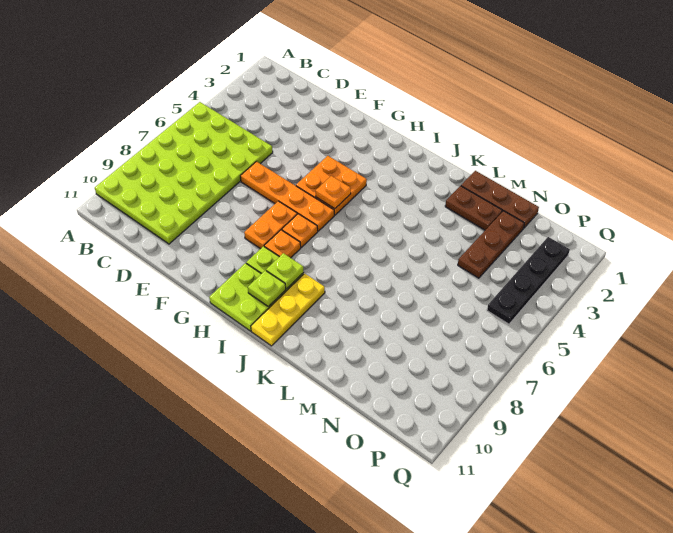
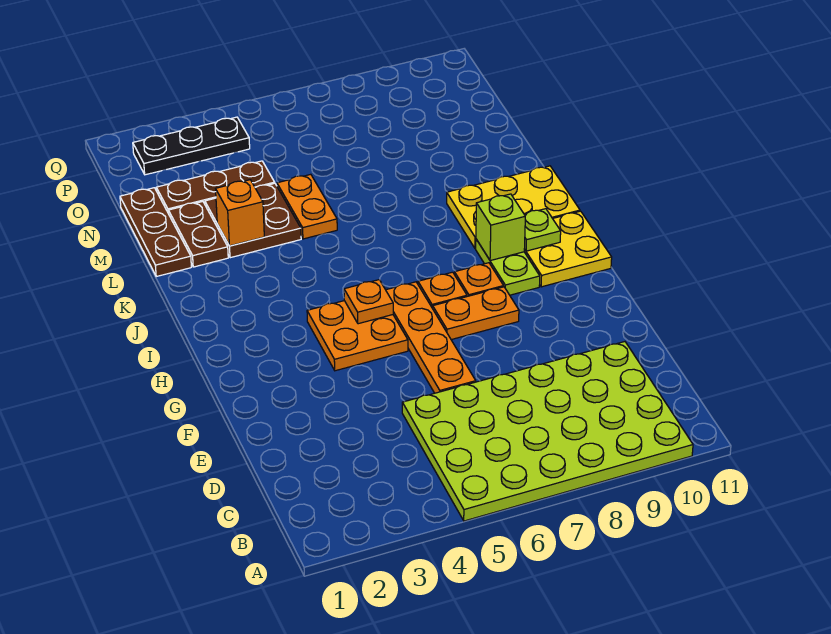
lime 2x2 plate [209,263,286,331] -> yellow 2x2 plate [524,211,612,287]
lime 1x1 plate [266,253,304,289] -> lime 1x1 brick [476,194,525,261]
yellow 1x3 plate [251,274,325,346] -> yellow 2x3 plate [447,166,580,249]
none -> brown 2x2 plate [205,183,301,258]
none -> orange 1x1 brick [216,180,264,246]
none -> orange 1x2 plate [277,174,337,239]
black 1x4 plate [487,237,570,324] -> black 1x3 plate [133,117,250,175]

